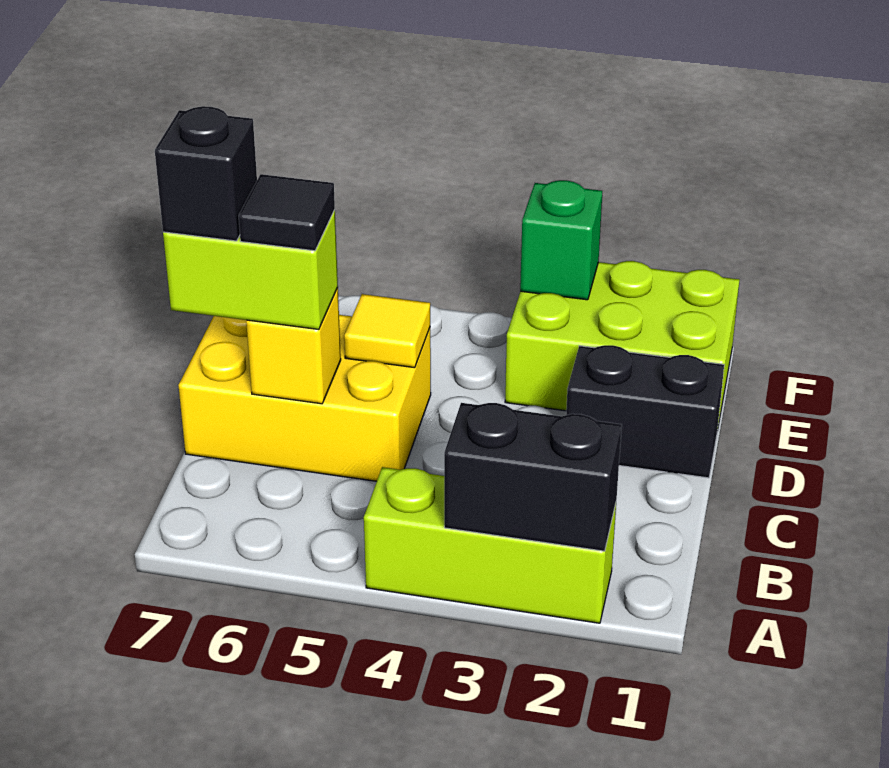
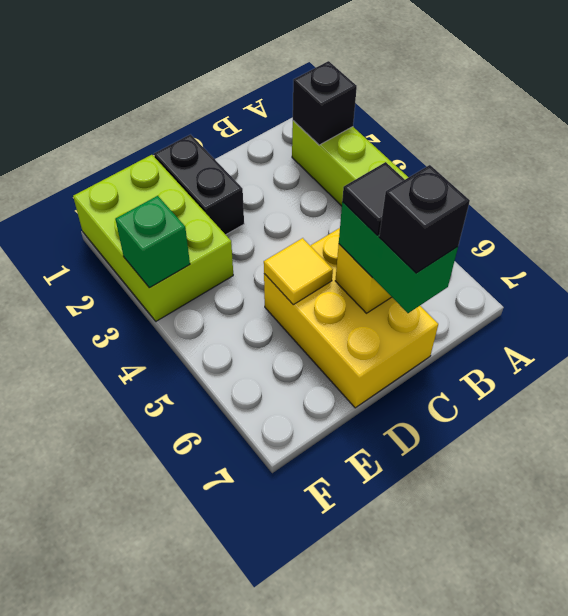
black 1x2 brick [444,403,622,551] -> black 1x1 brick [293,61,357,145]
lime 1x2 brick [163,210,338,330] -> green 1x2 brick [339,202,458,313]

